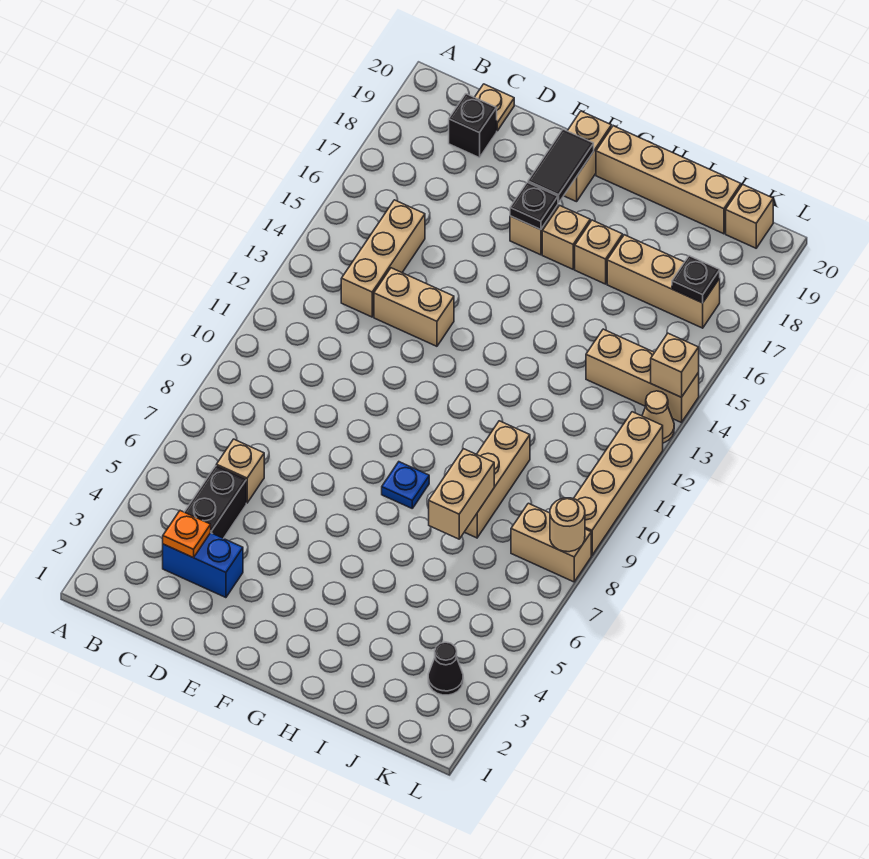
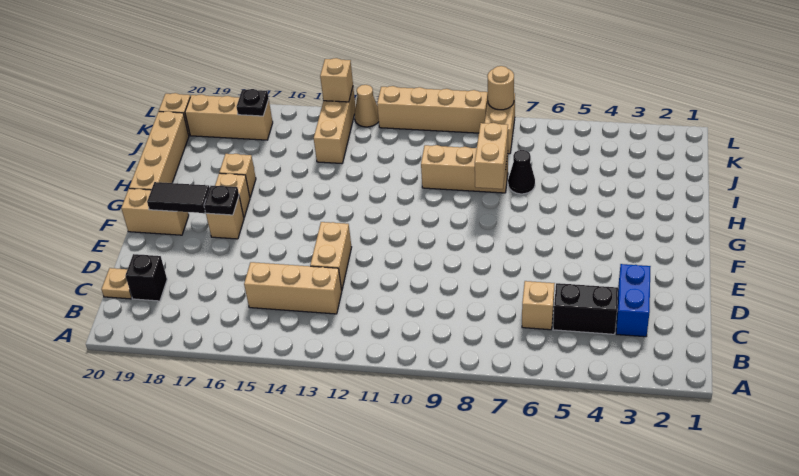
orange 1x1 plate [163,511,211,558] -> none
blue 1x1 plate [382,462,429,508] -> none
tan 1x2 brick [429,449,494,539] -> tan 1x2 brick turned to [475,123,508,189]
tan 1x3 brick [607,235,720,328] -> tan 1x3 brick turned to [185,94,273,140]
black 1x1 cone [428,642,463,695] -> black 1x1 cone moved to [508,150,535,194]

